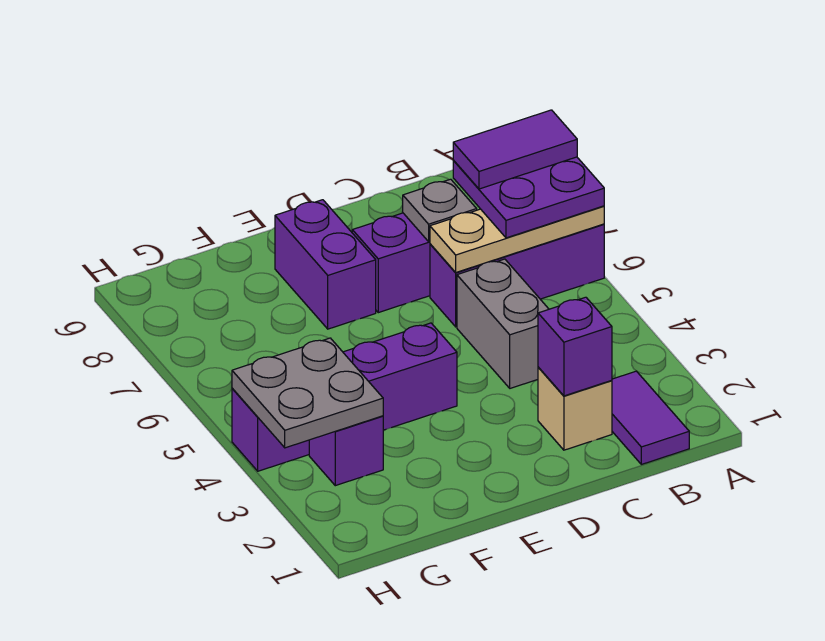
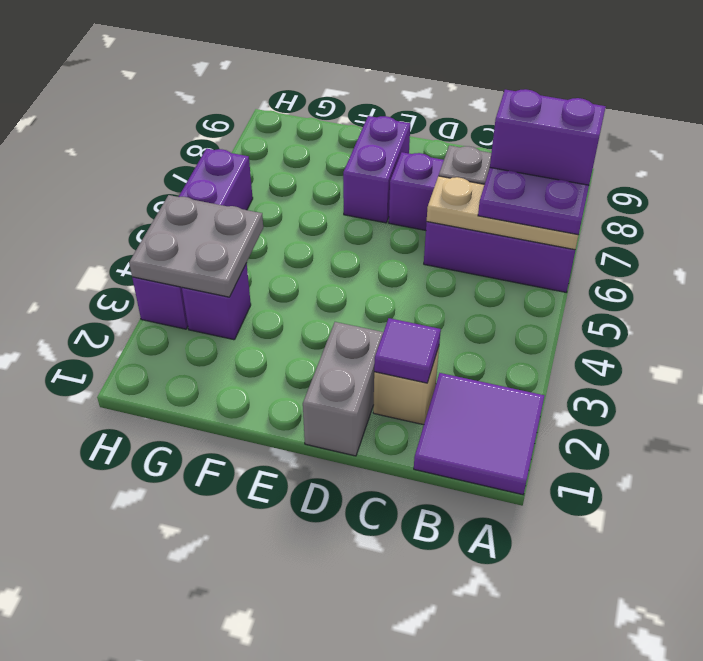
purple 1x2 tile [453,110,577,189] -> purple 1x2 brick [490,89,606,185]
purple 1x2 tile [612,371,689,464] -> purple 2x2 tile [414,373,544,495]
purple 1x1 brick [538,297,612,396] -> purple 1x1 tile [374,318,441,383]
grey 1x2 brick [457,259,549,388] -> grey 1x2 brick moved to [303,322,383,456]
purple 1x4 brick [232,323,457,471] -> purple 1x4 brick turned to [132,149,253,329]

